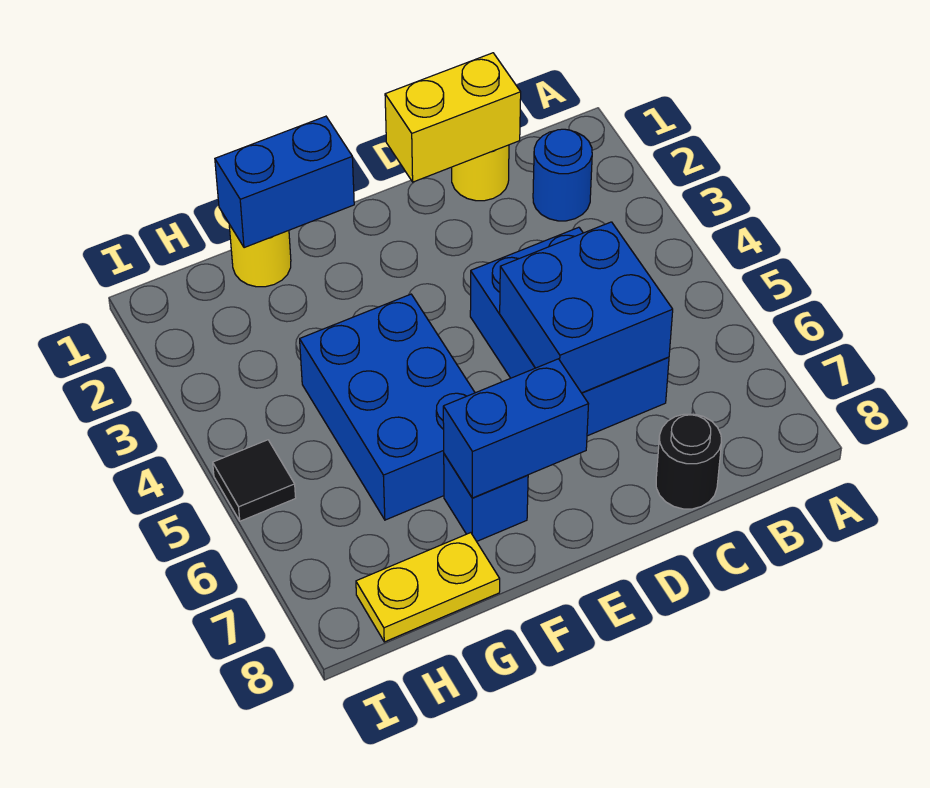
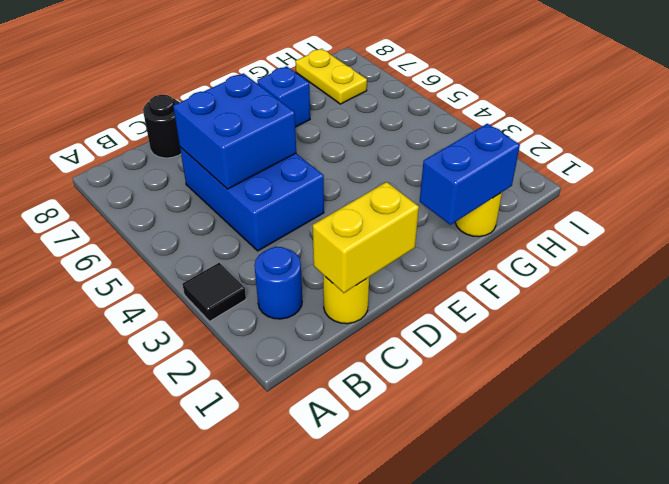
blue 1x2 brick [443,359,588,498] -> none
blue 2x3 brick [300,294,475,520] -> none
yellow 1x2 plate [356,533,500,642] -> yellow 1x2 plate turned to [295,49,367,104]
black 1x1 tile [213,440,296,521] -> black 1x1 tile moved to [182,263,246,321]

